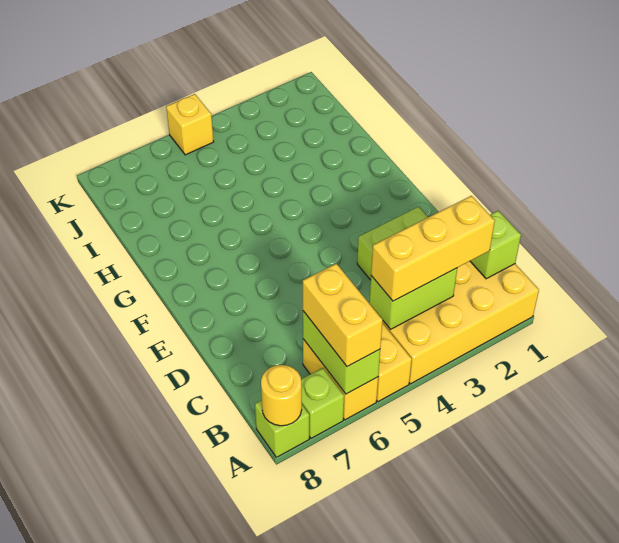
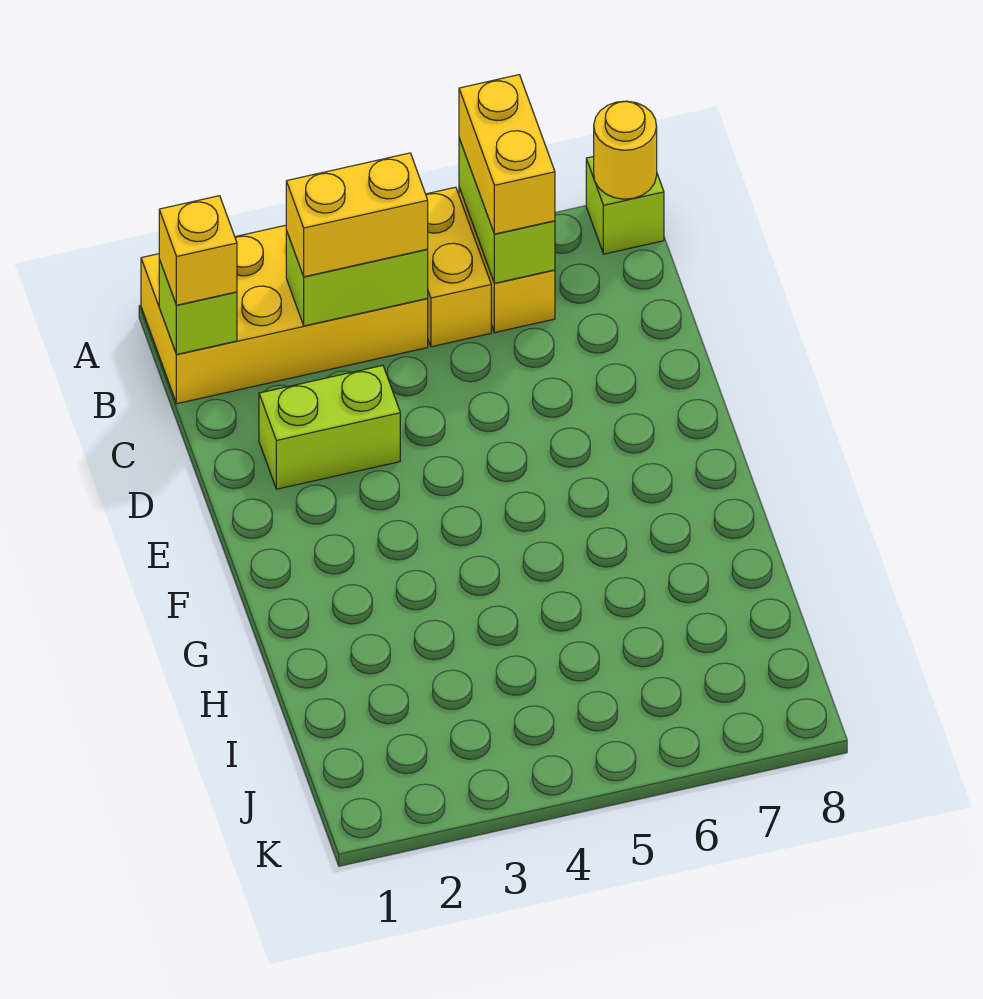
lime 1x1 brick [301,368,344,438] -> none
yellow 1x3 brick [371,196,495,301] -> yellow 1x2 brick [286,153,428,277]
yellow 1x1 brick [166,94,214,155] -> yellow 1x1 brick moved to [159,196,237,305]

